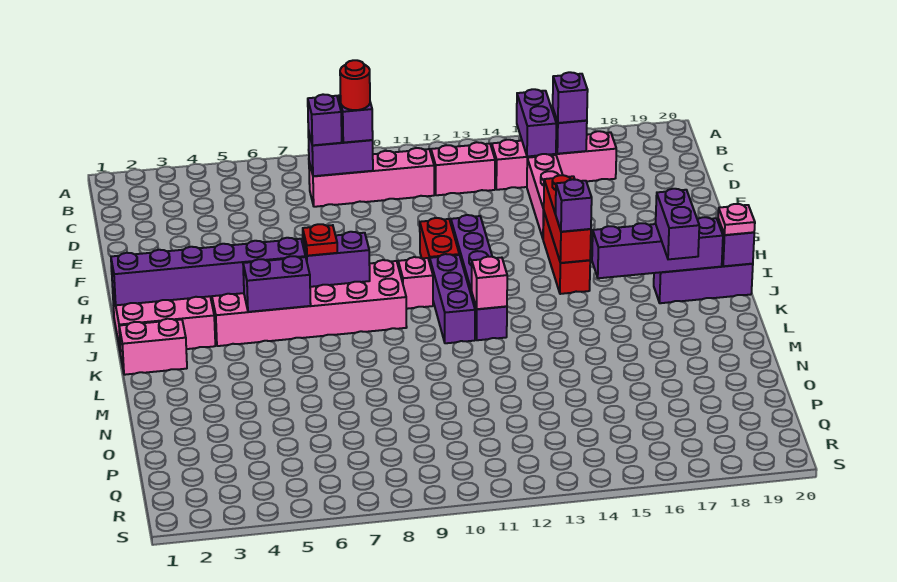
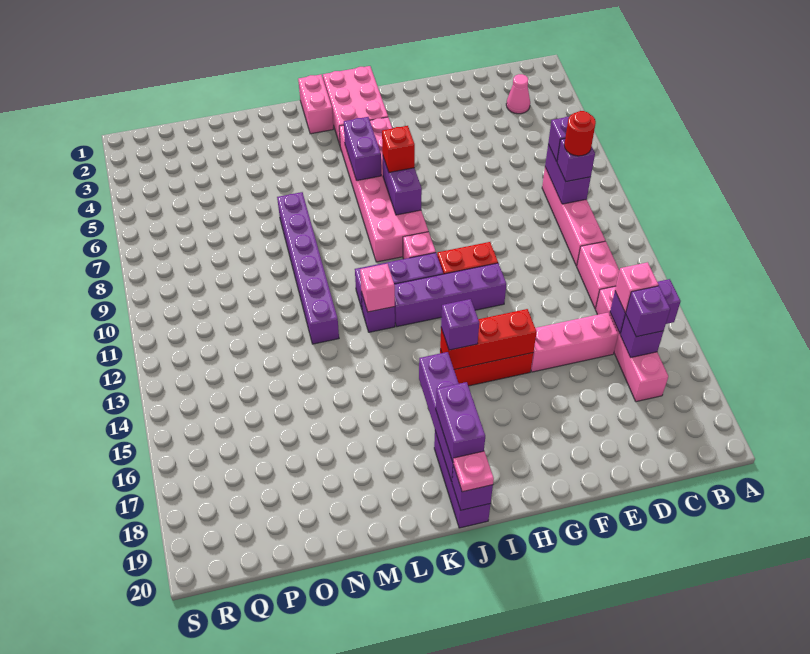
none -> pink 1x1 cone [506,74,530,114]
none -> pink 1x1 brick [615,262,658,313]
purple 1x6 brick [111,238,305,305] -> purple 1x6 brick moved to [277,192,339,344]
red 1x1 plate [303,224,337,256] -> red 1x1 brick [382,126,415,172]
purple 1x2 brick [656,189,699,259] -> purple 1x2 brick turned to [436,382,485,462]

